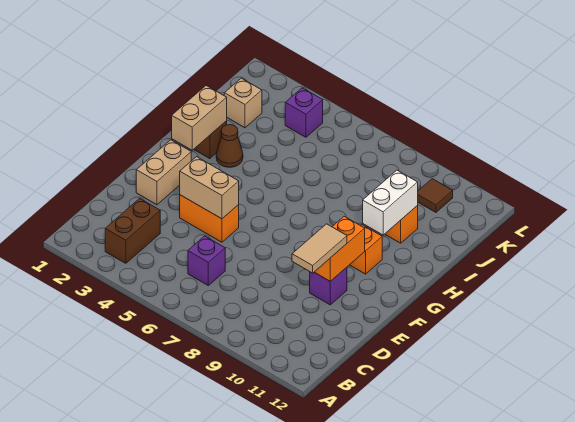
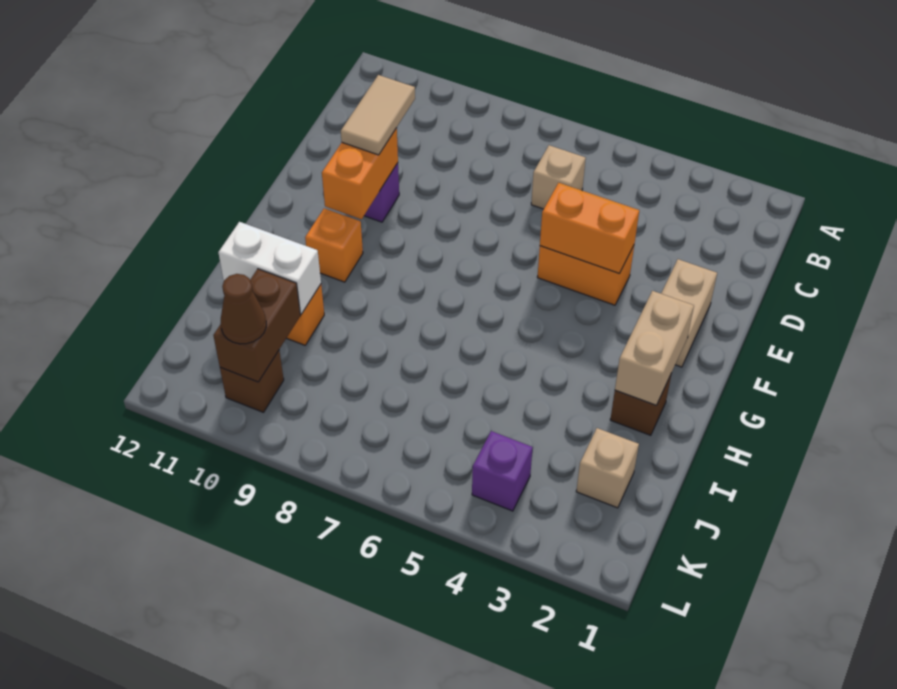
brown 1x2 brick [105,198,160,263] -> brown 1x2 brick moved to [213,269,300,382]
purple 1x1 brick [188,236,225,285] -> tan 1x1 brick [531,145,586,209]
tan 1x2 brick [180,157,239,219] -> orange 1x2 brick [540,183,639,274]
brown 1x1 cone [216,125,243,167] -> brown 1x1 cone moved to [221,274,266,344]
white 1x2 brick [363,170,418,235] -> white 1x2 brick turned to [218,222,321,314]
brown 1x1 tile [418,179,453,212] -> brown 1x1 brick [220,351,284,412]

